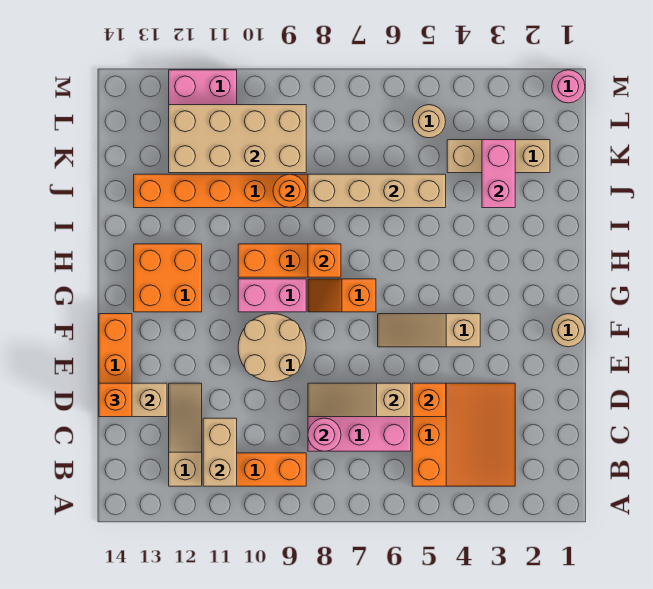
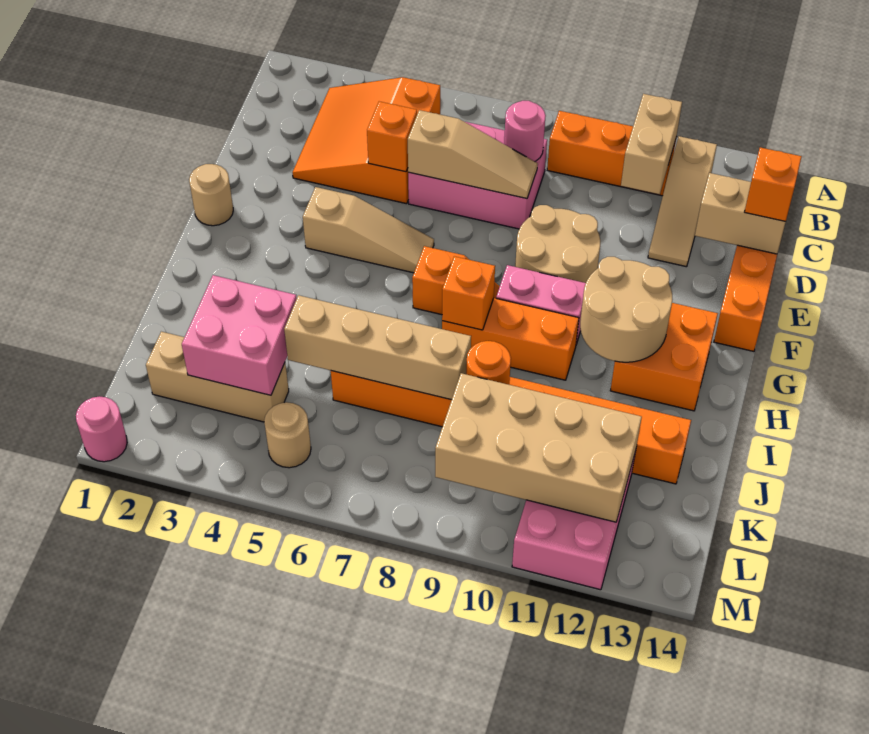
none -> tan 2x2 round brick [580,257,672,362]
pink 1x2 brick [482,140,515,208] -> pink 2x2 brick [182,275,297,395]

